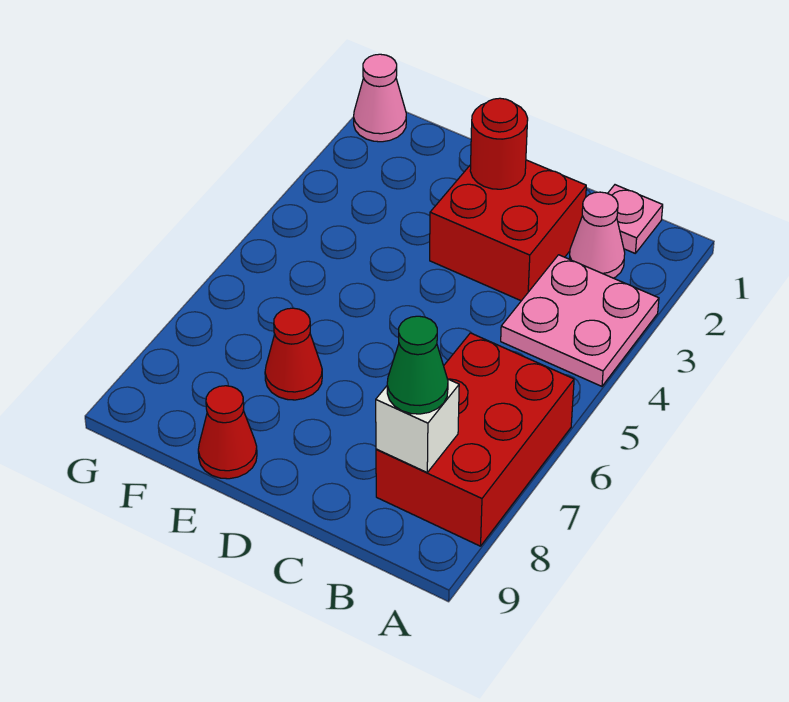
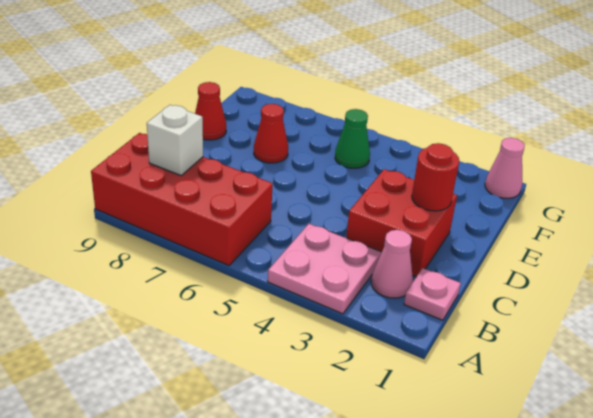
red 2x3 brick [376,333,574,546] -> red 2x4 brick [91,133,273,266]
green 1x1 cone [387,316,448,414] -> green 1x1 cone moved to [335,109,370,168]

